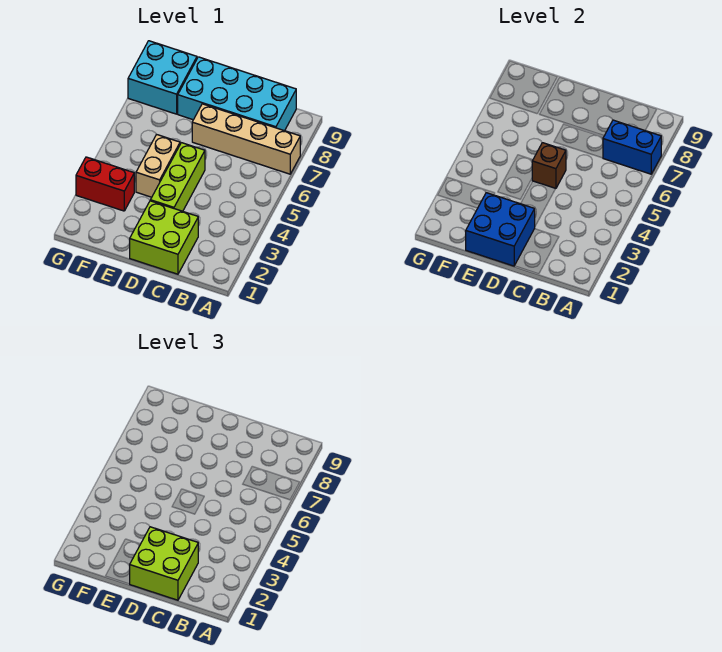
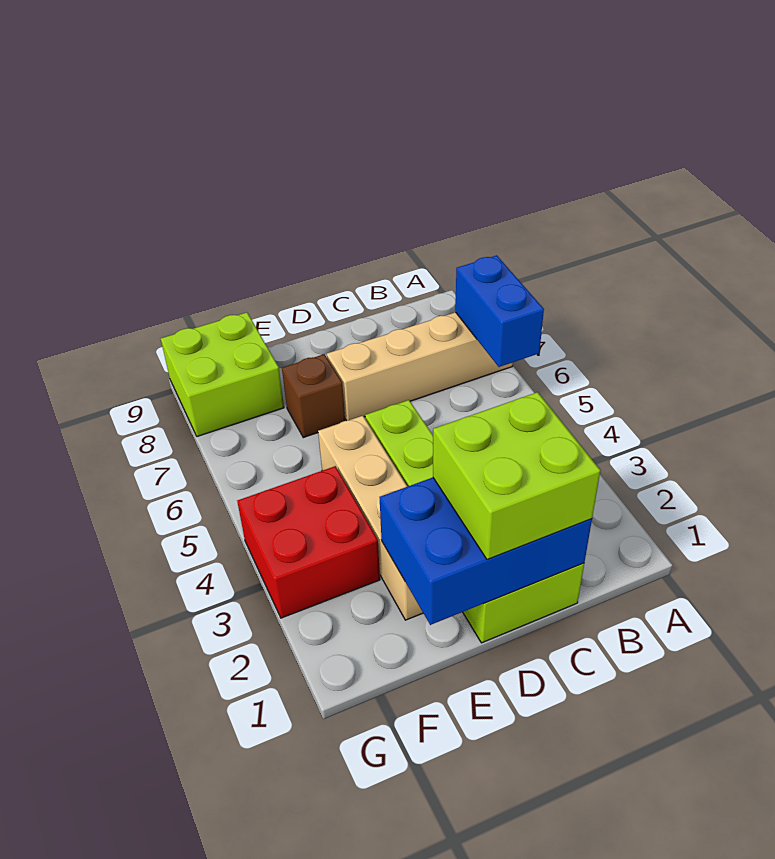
blue 1x2 brick [603,120,661,174] -> blue 1x2 brick turned to [455,255,544,367]
cyan 2x4 brick [178,57,296,131] -> none
blue 2x2 brick [466,193,535,266] -> blue 2x3 brick [380,478,592,625]
brown 1x1 brick [532,143,566,189] -> brown 1x1 brick moved to [282,354,345,438]
tan 1x2 brick [136,135,180,197] -> tan 1x4 brick [318,416,423,620]
red 1x2 brick [76,157,134,211] -> red 2x2 brick [237,466,380,618]
cyan 2x2 brick [128,41,197,114] -> lime 2x2 brick [161,312,284,437]

